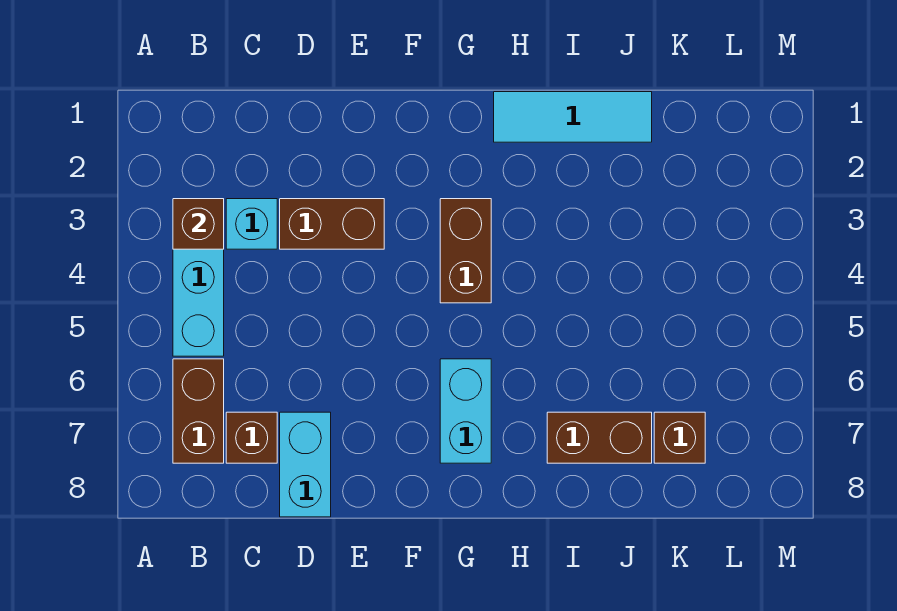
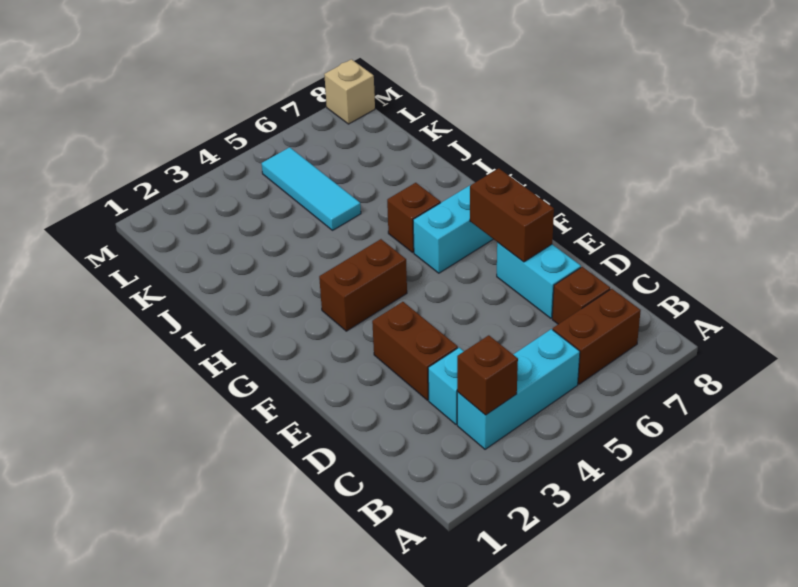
cyan 1x2 brick [280,412,331,517] -> cyan 1x2 brick turned to [497,242,581,318]
cyan 1x3 tile [494,92,652,142] -> cyan 1x3 tile moved to [261,147,361,230]
brown 1x2 brick [547,412,652,463] -> brown 1x2 brick moved to [470,168,554,262]
brown 1x1 brick [654,412,705,463] -> brown 1x1 brick moved to [387,183,441,252]
none -> tan 1x1 brick [324,59,375,124]

